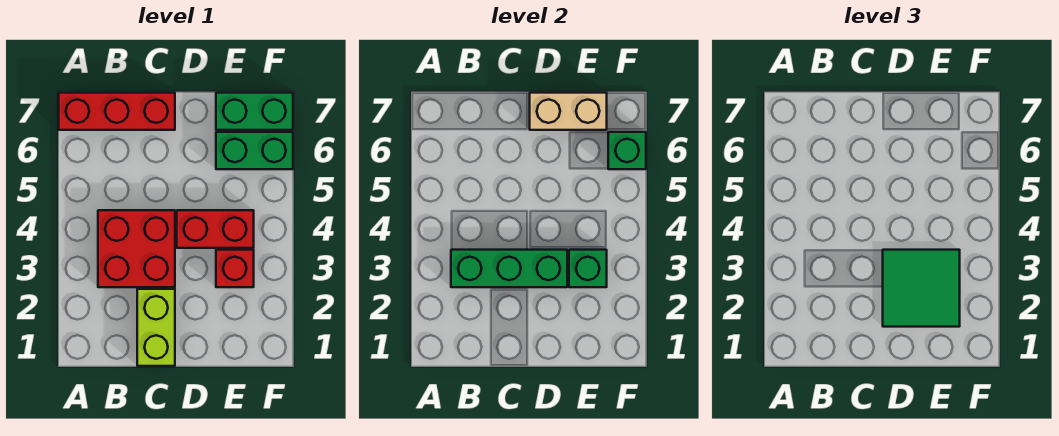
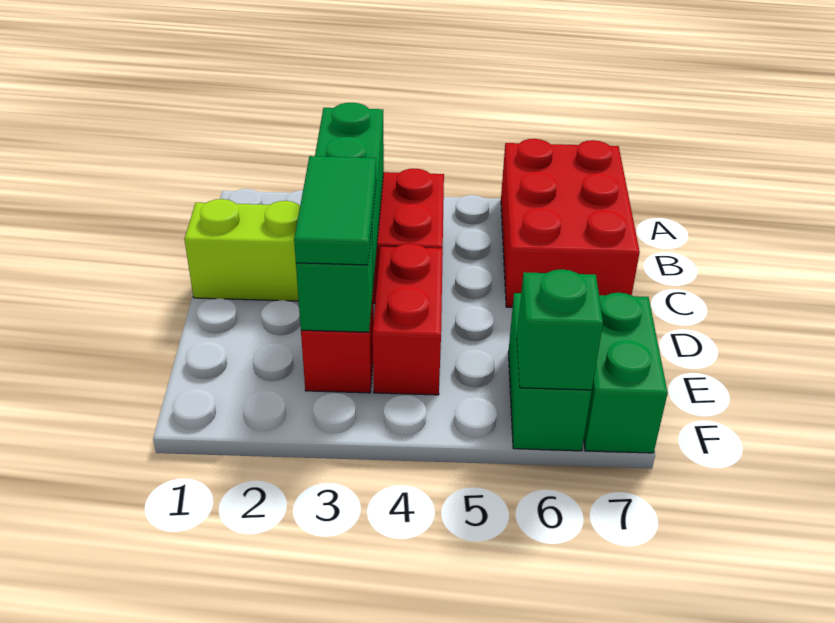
red 1x3 brick [59,93,175,130] -> red 2x3 brick [501,139,640,307]
green 2x2 tile [883,250,960,327] -> green 1x2 tile [294,156,376,265]
tan 1x2 brick [530,93,607,130] -> none

